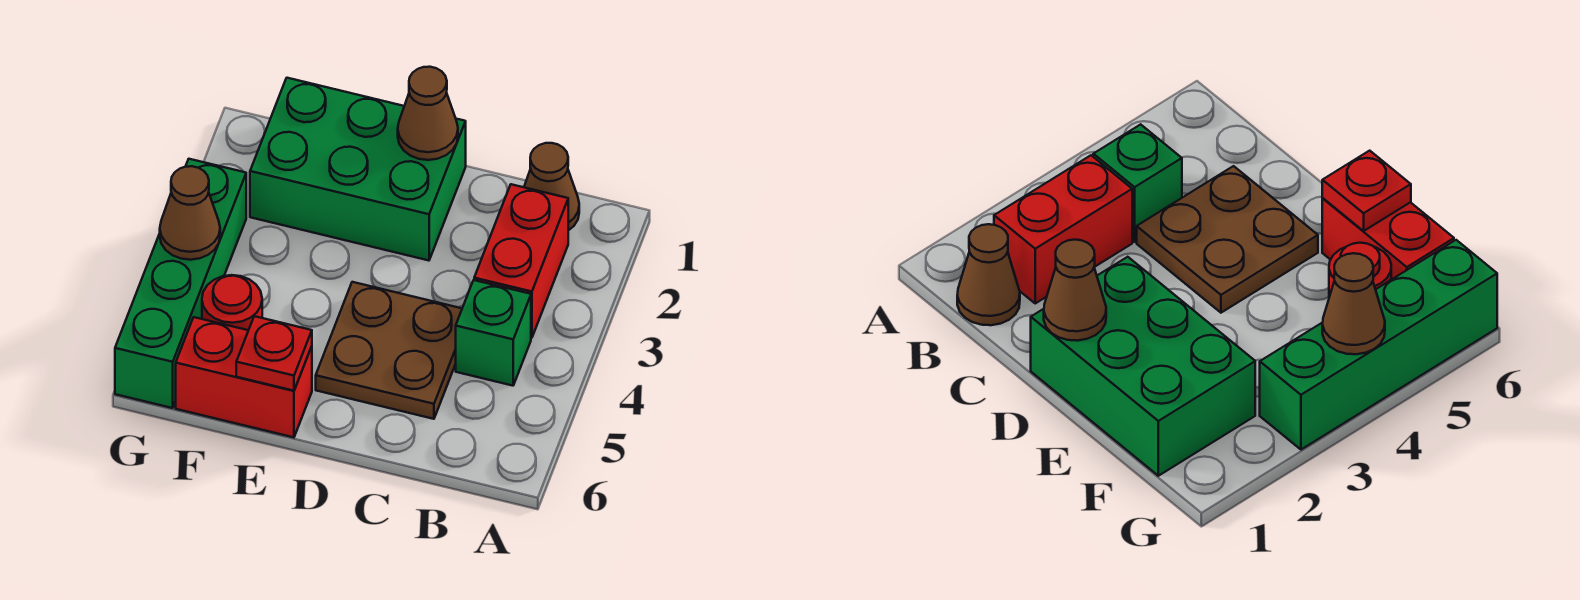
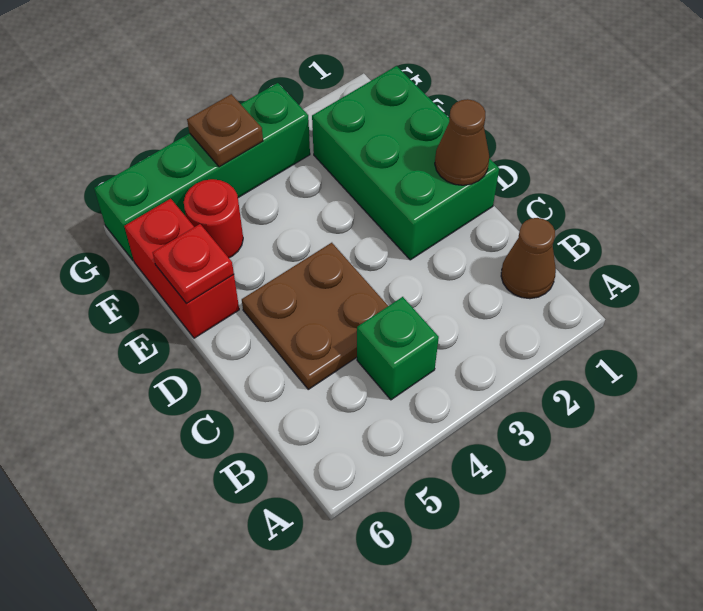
red 1x2 brick [474,184,568,338] -> none
brown 1x1 cone [160,166,220,260] -> brown 1x1 plate [187,94,263,167]

